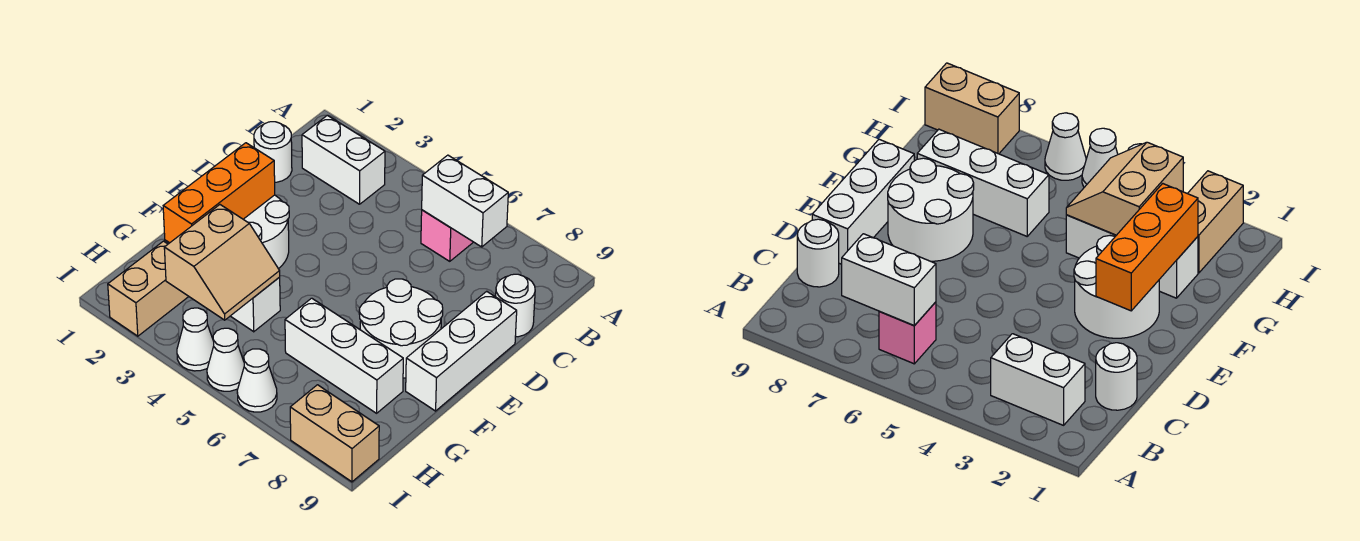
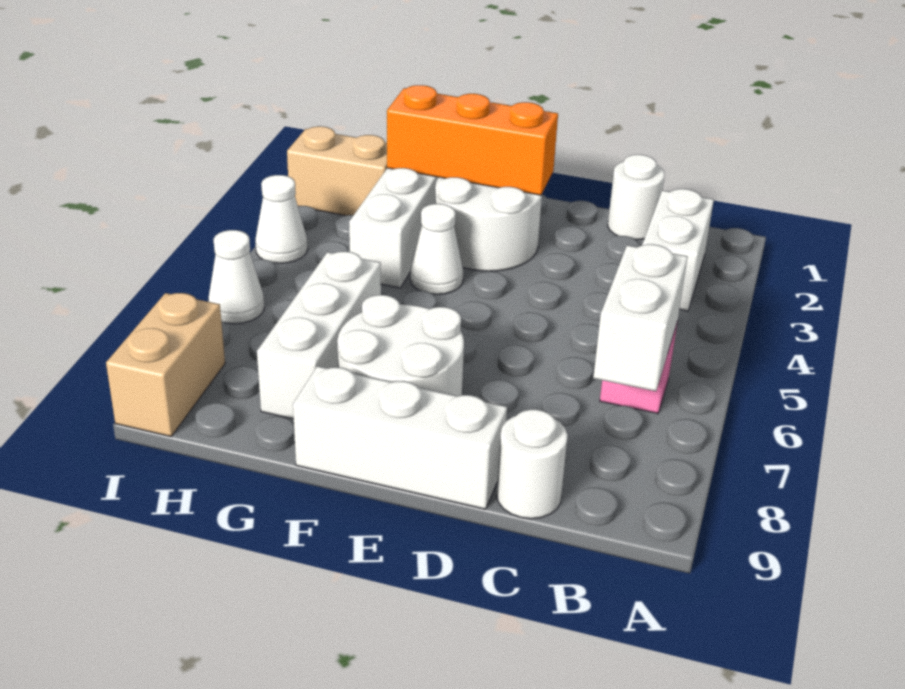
tan 2x2 slope [164,205,280,320] -> none
white 1x1 cone [207,328,244,391] -> white 1x1 cone moved to [410,204,463,294]

